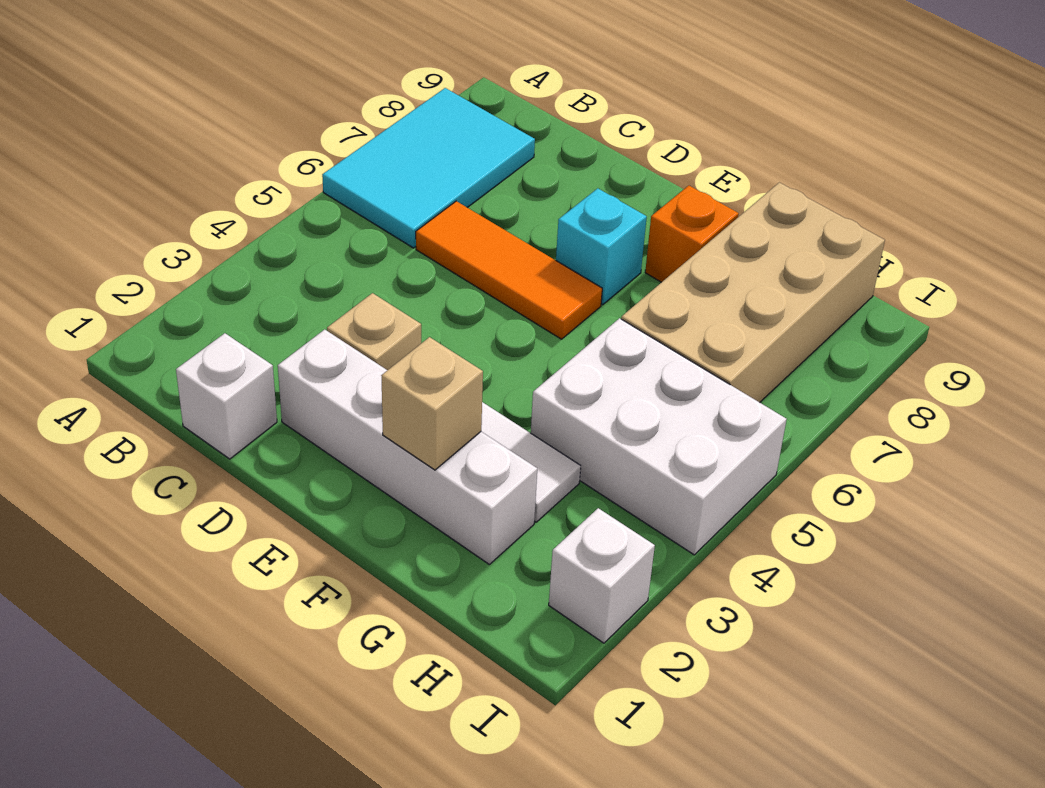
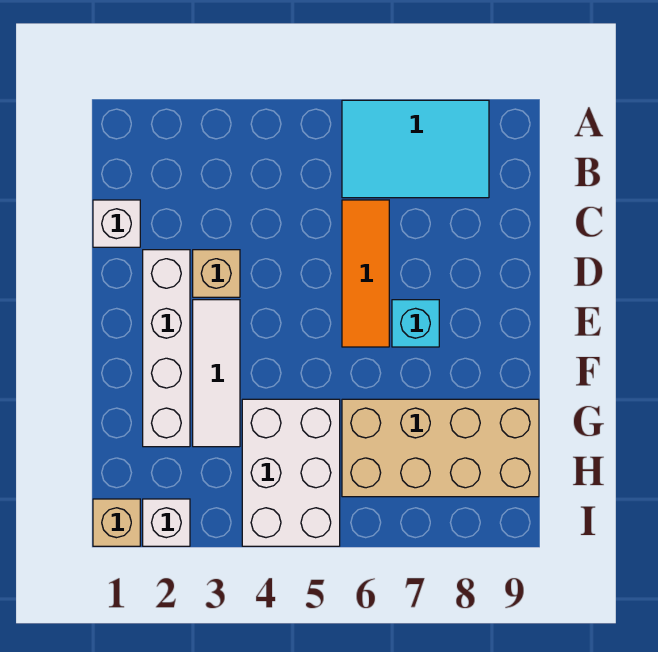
tan 1x1 brick [381,337,483,470] -> tan 1x1 brick moved to [93,499,140,546]
orange 1x1 brick [645,186,739,282] -> none

